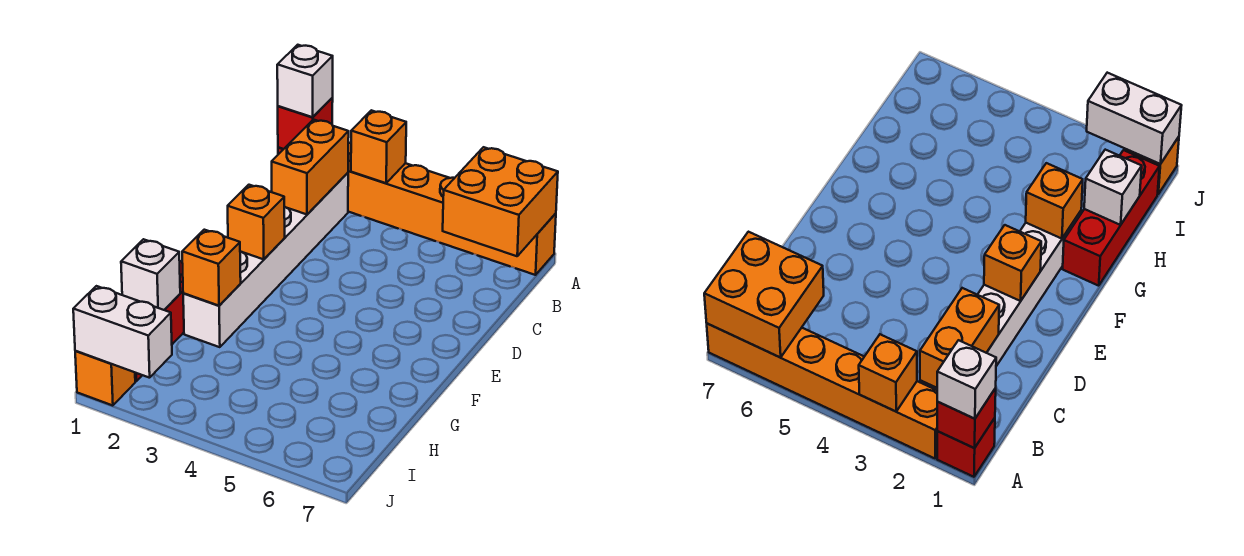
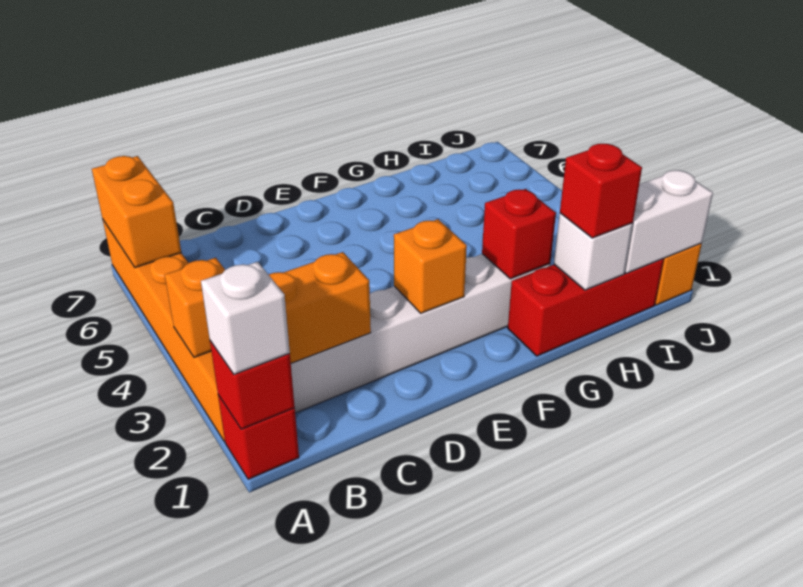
orange 2x2 brick [443,147,558,256] -> orange 1x2 brick [92,156,181,268]
orange 1x1 brick [182,230,241,306] -> red 1x1 brick [482,189,556,279]
none -> red 1x1 brick [560,144,642,238]
white 1x2 brick [73,286,172,378] -> white 1x2 brick turned to [625,170,713,274]

